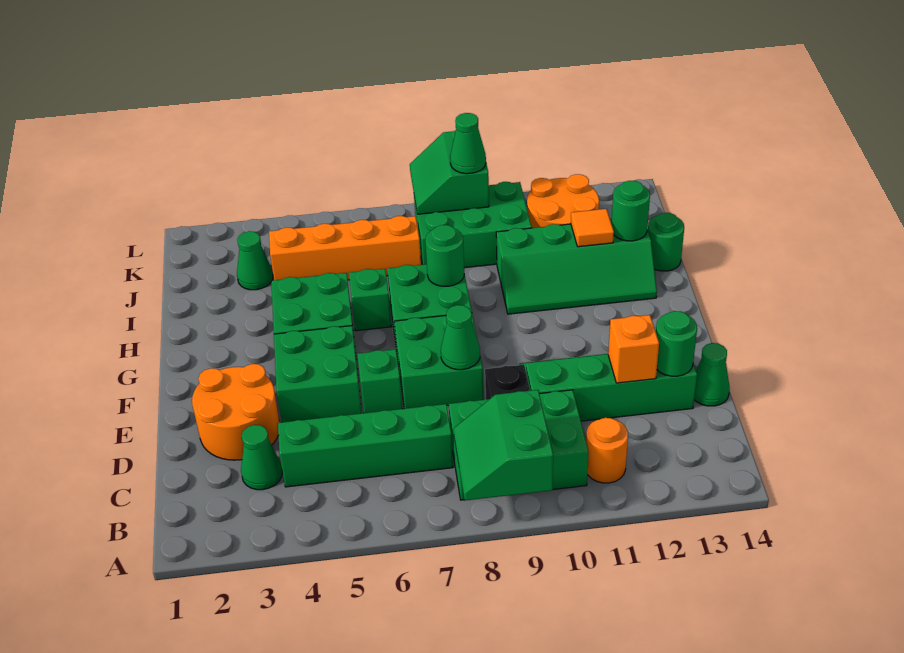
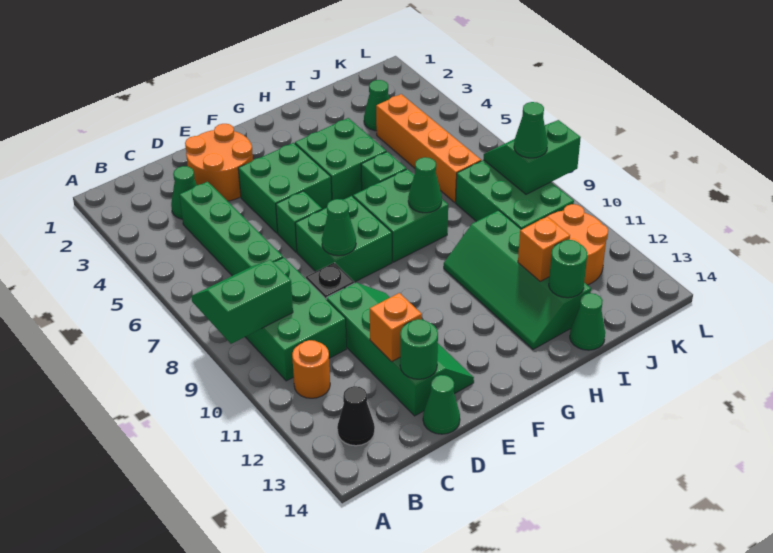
none -> black 1x1 cone [337,386,375,446]
green 1x1 round brick [425,225,464,286] -> green 1x1 cone [408,157,442,213]
orange 1x1 tile [571,209,614,247] -> orange 1x1 brick [518,216,570,281]
green 1x1 round brick [648,213,684,271] -> green 1x1 cone [570,293,605,350]

